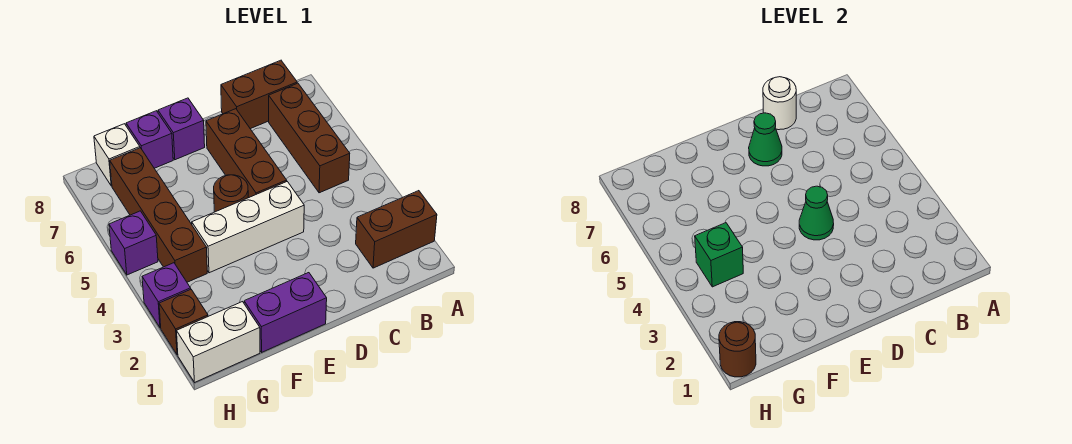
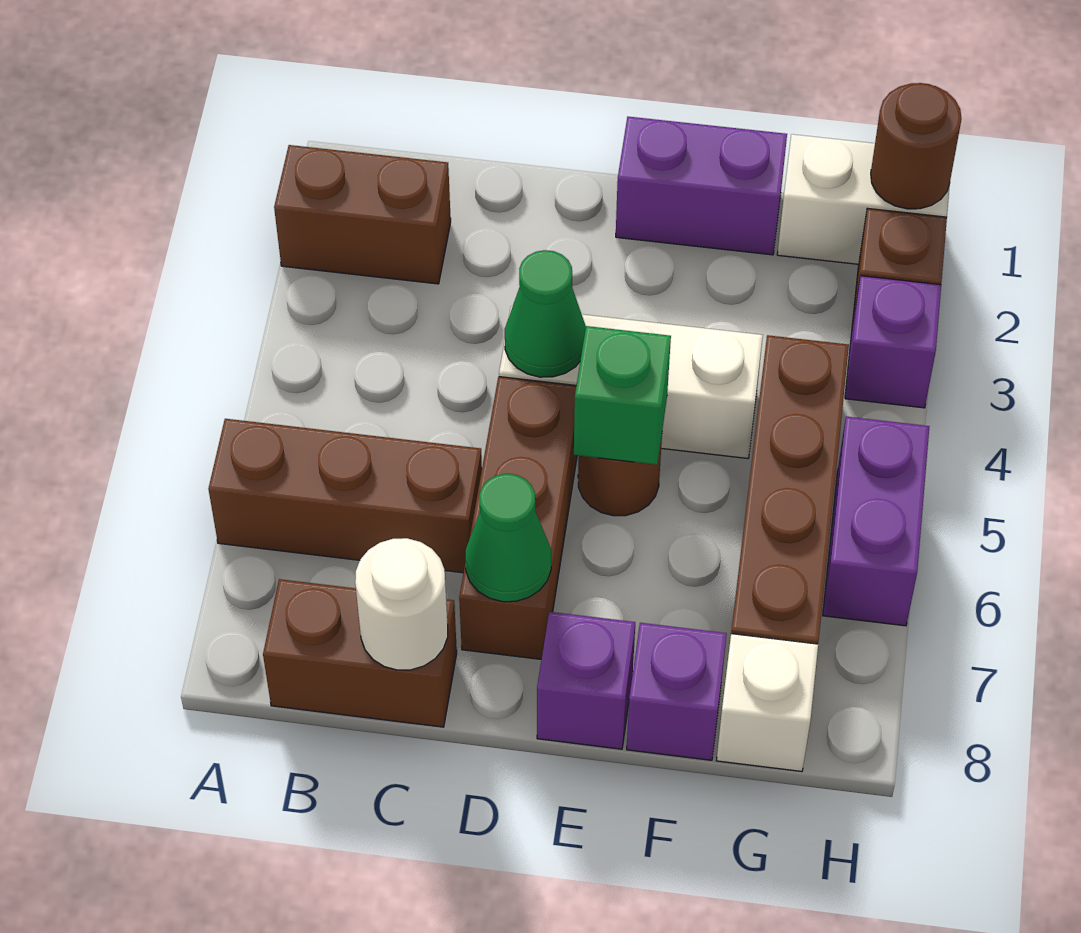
brown 1x3 brick [269,83,350,193] -> brown 1x3 brick turned to [208,419,482,573]
green 1x1 brick [695,223,743,287] -> green 1x1 brick moved to [574,326,671,465]
purple 1x1 brick [109,211,158,275] -> purple 1x2 brick [823,417,929,626]

